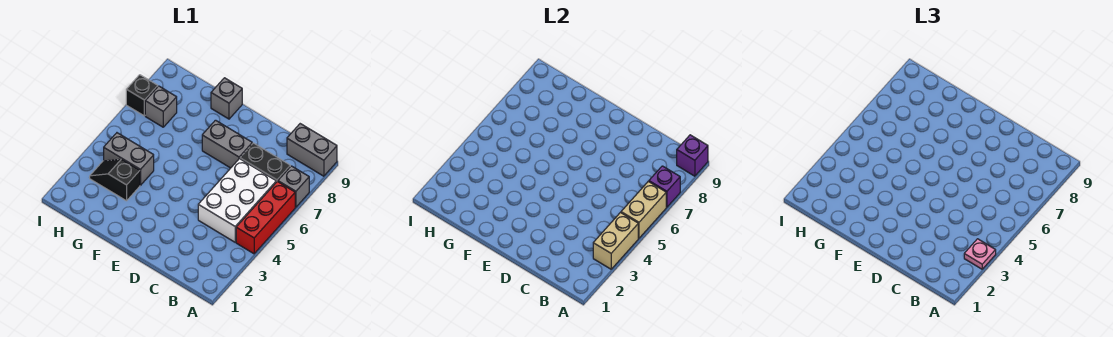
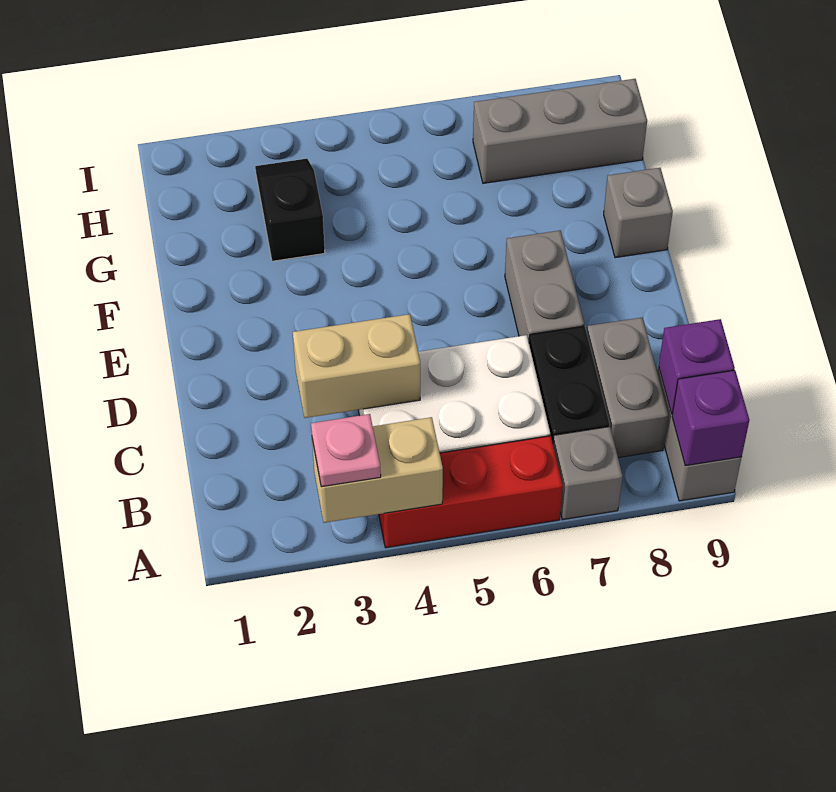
tan 1x2 brick [621,181,666,238] -> tan 1x2 brick moved to [293,314,420,418]
purple 1x1 brick [649,166,680,207] -> purple 1x1 brick moved to [659,319,735,414]
grey 1x2 brick [104,133,154,185] -> grey 1x2 brick moved to [587,318,668,458]
grey 1x1 brick [145,86,177,127] -> grey 1x3 brick [473,79,647,183]
black 1x1 brick [126,75,158,116] -> none

